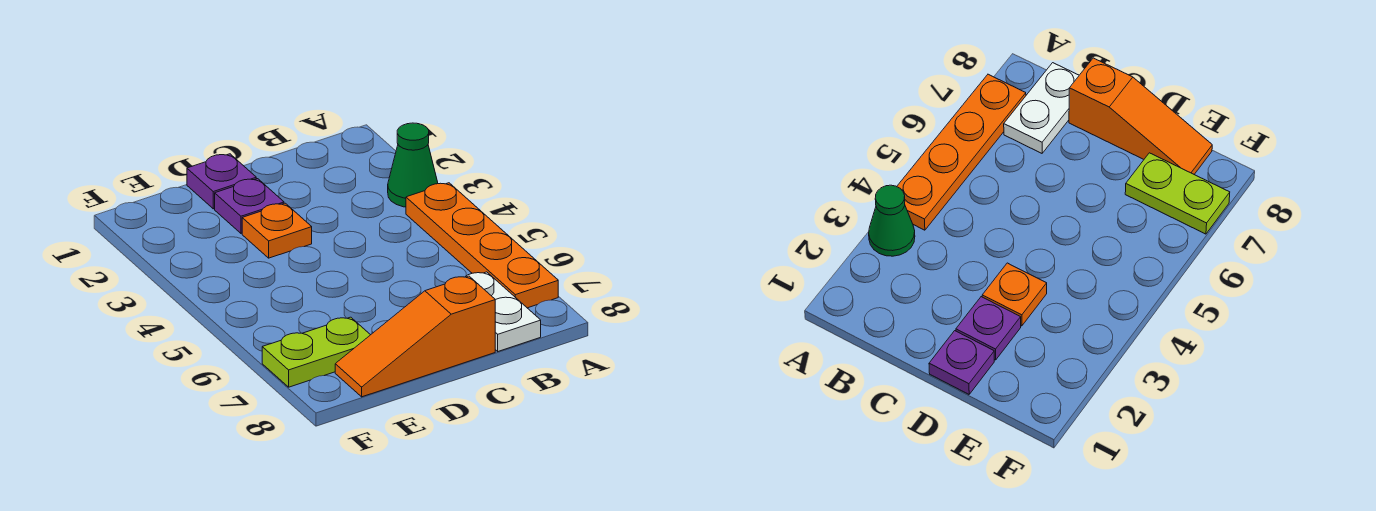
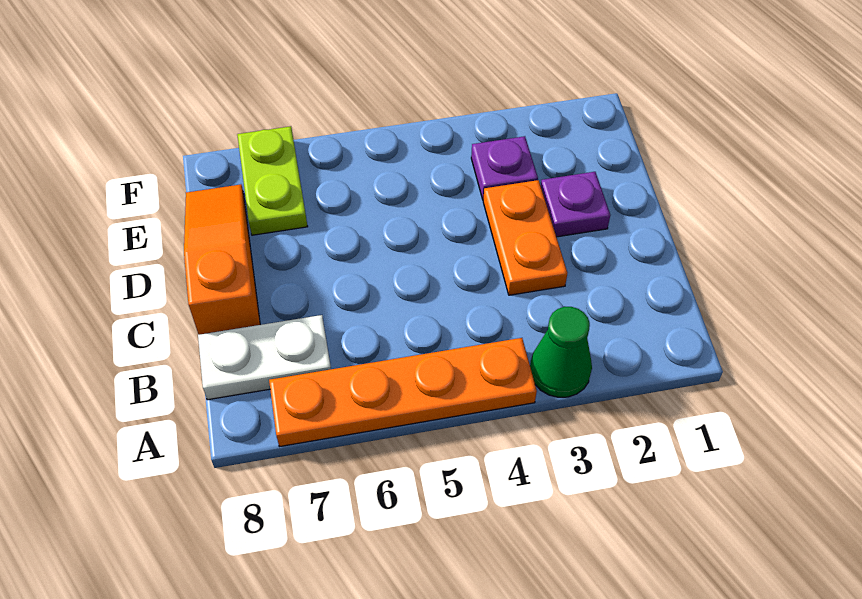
purple 1x1 plate [187,154,256,209] -> purple 1x1 plate moved to [471,136,538,199]
orange 1x1 plate [242,203,312,258] -> orange 1x2 plate [483,180,567,295]

